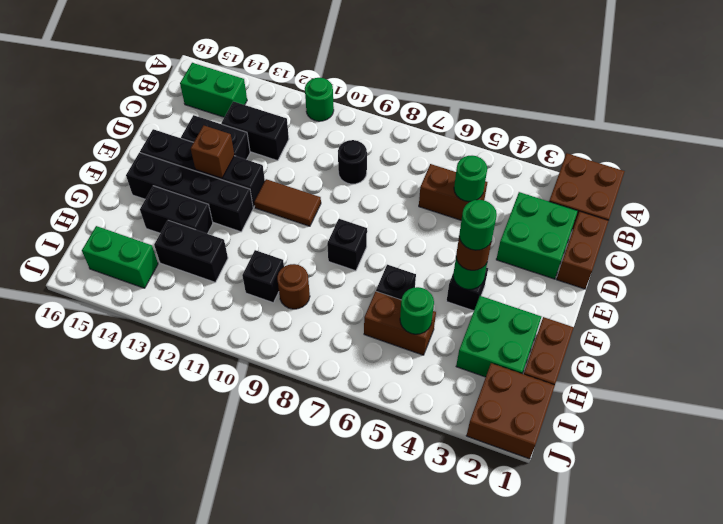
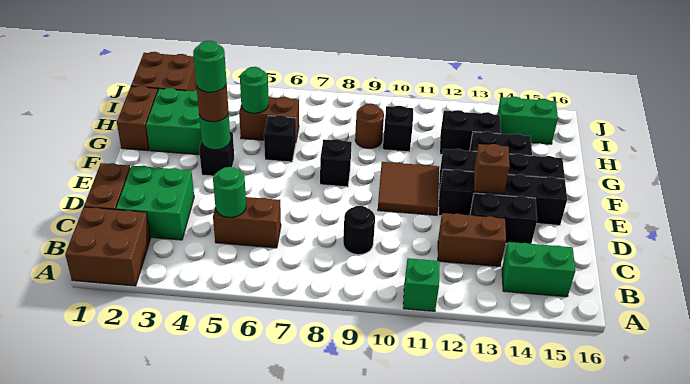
green 1x1 round brick [305,78,334,121] -> green 1x1 brick [403,258,440,311]
black 1x2 brick [221,101,289,161] -> brown 1x2 brick [438,213,506,266]
brown 1x2 tile [254,179,321,226] -> brown 2x2 tile [378,162,439,215]

